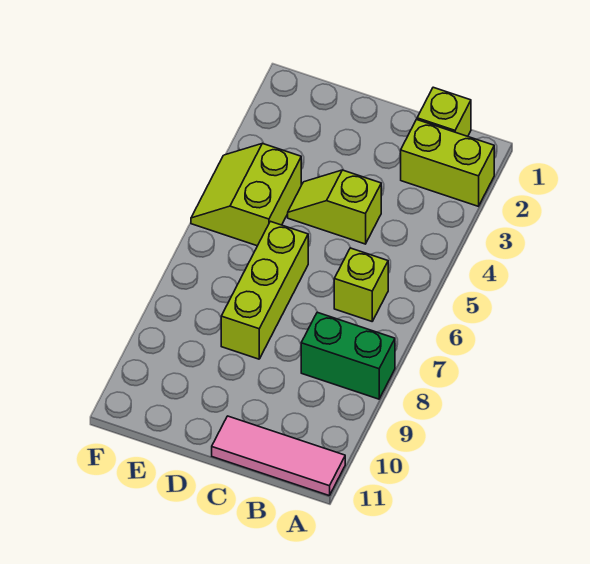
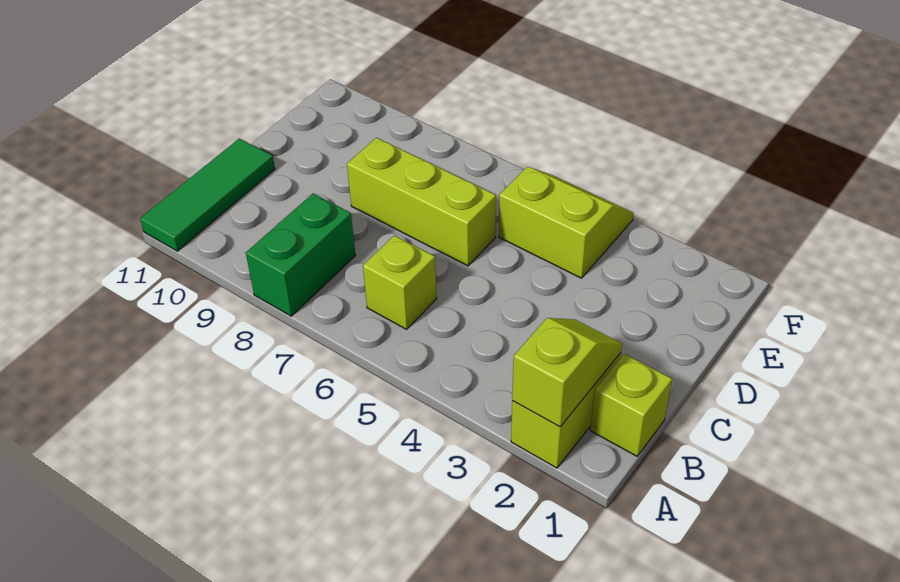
pink 1x3 tile [212,416,345,496] -> green 1x3 tile [140,139,275,251]
lime 1x2 slope [288,170,381,244] -> lime 1x2 slope moved to [512,318,622,427]

